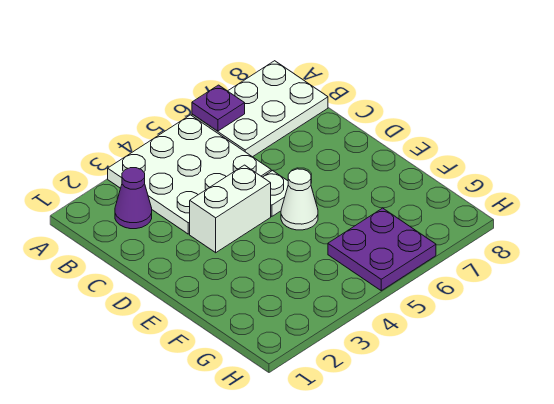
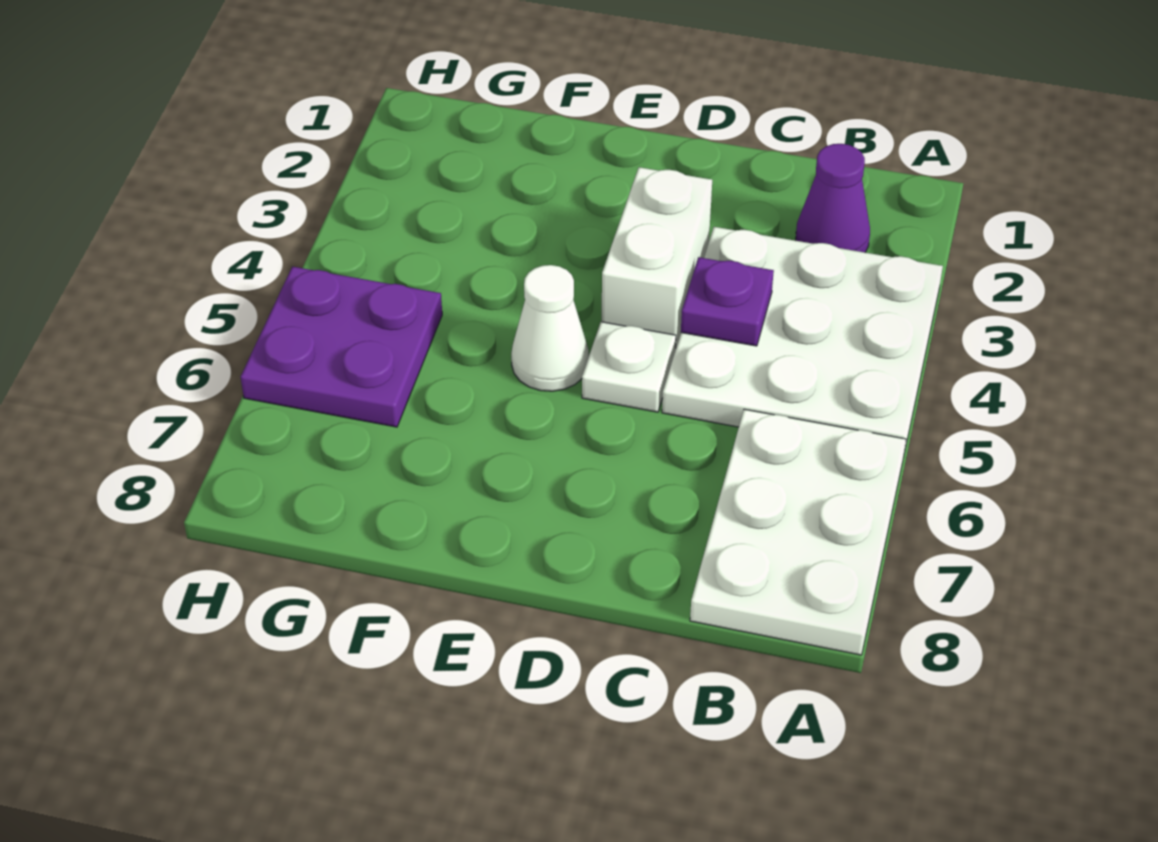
purple 1x1 plate [192,85,245,131] -> purple 1x1 plate moved to [681,257,774,346]

